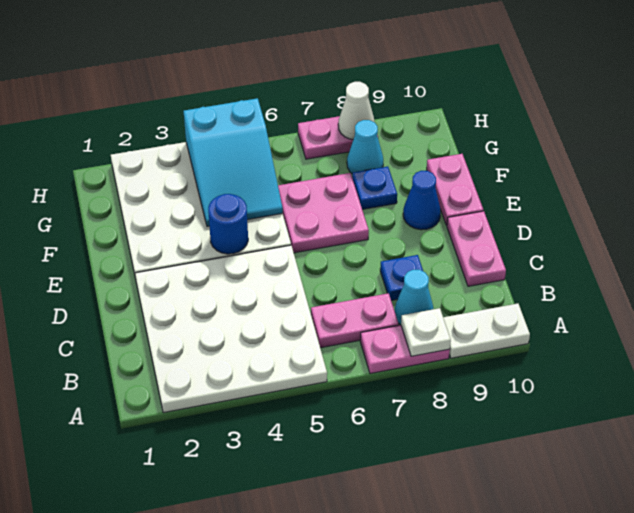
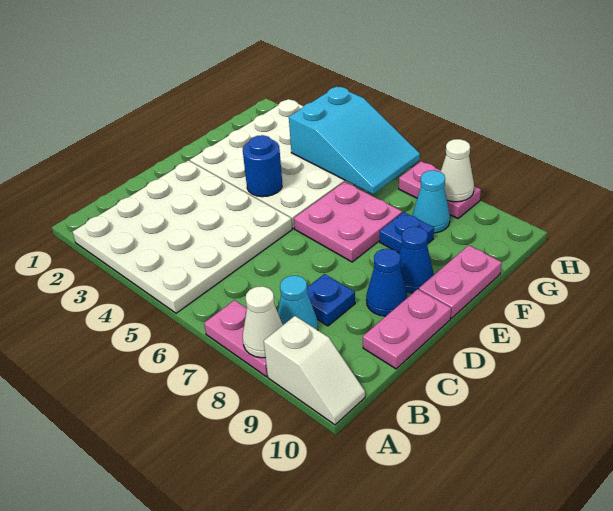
white 1x1 plate [401,308,451,356] -> white 1x1 cone [243,286,283,358]
white 1x2 plate [443,304,530,358] -> white 1x2 slope [264,316,365,425]
pink 1x2 plate [311,293,399,348] -> none
none -> blue 1x1 cone [366,249,407,316]
cyan 2x3 slope [184,98,283,227] -> cyan 2x3 slope turned to [289,87,420,194]

